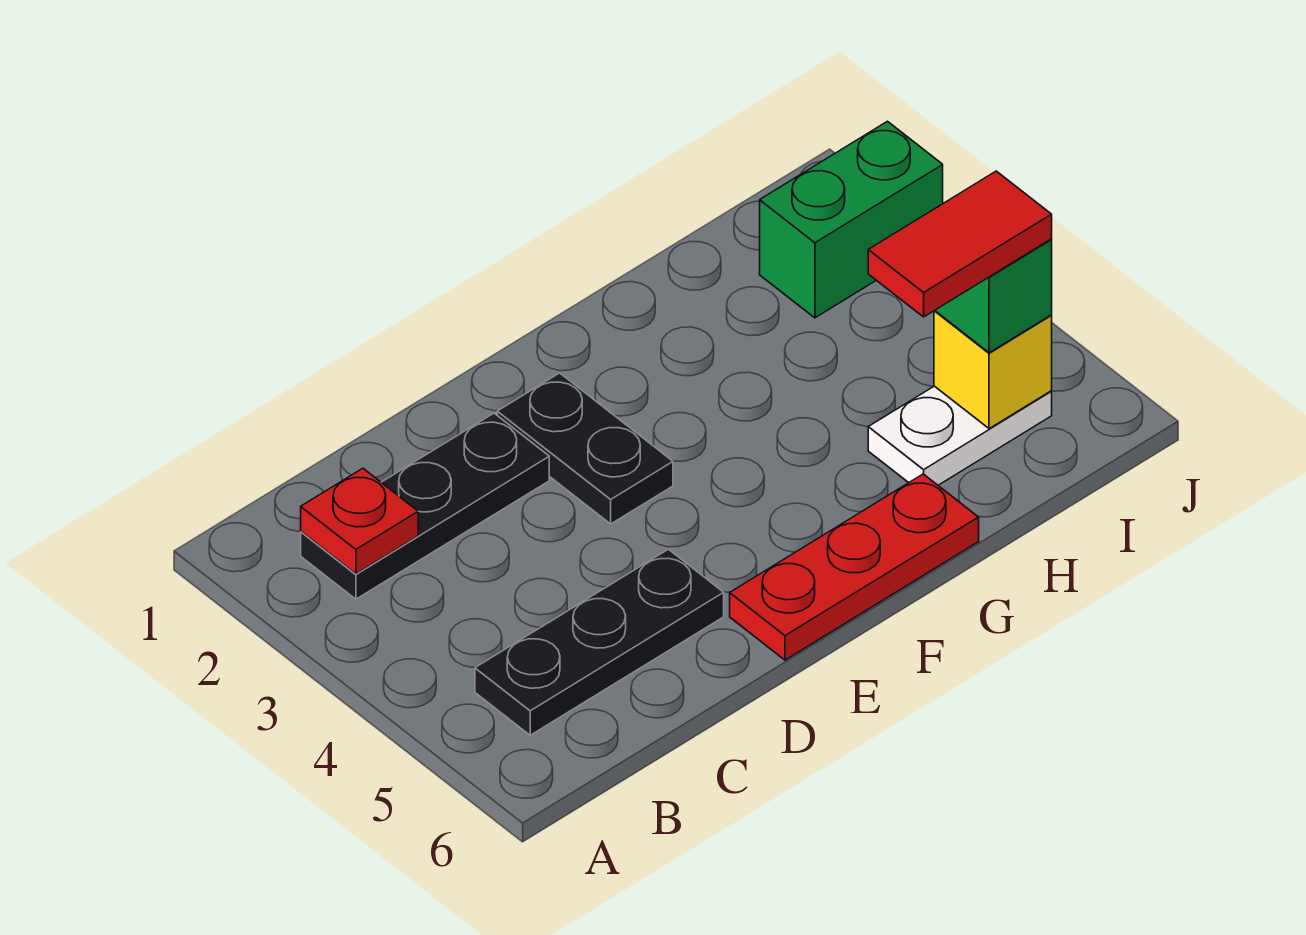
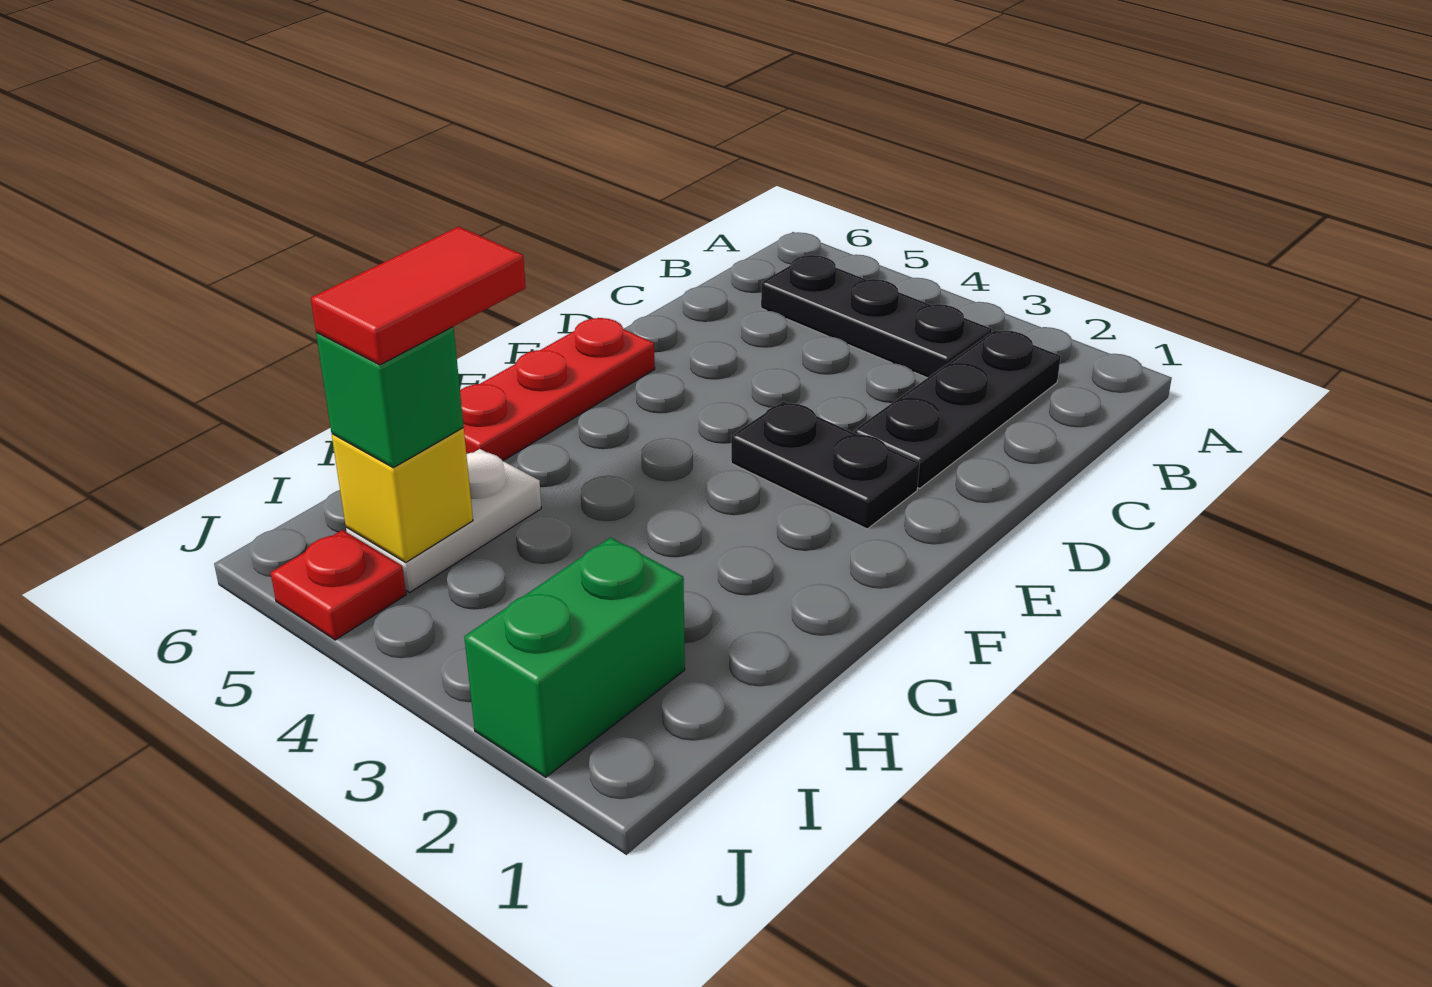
red 1x1 plate [301,468,418,574] -> red 1x1 plate moved to [271,530,406,640]
black 1x3 plate [475,549,724,735] -> black 1x3 plate turned to [761,255,992,378]

